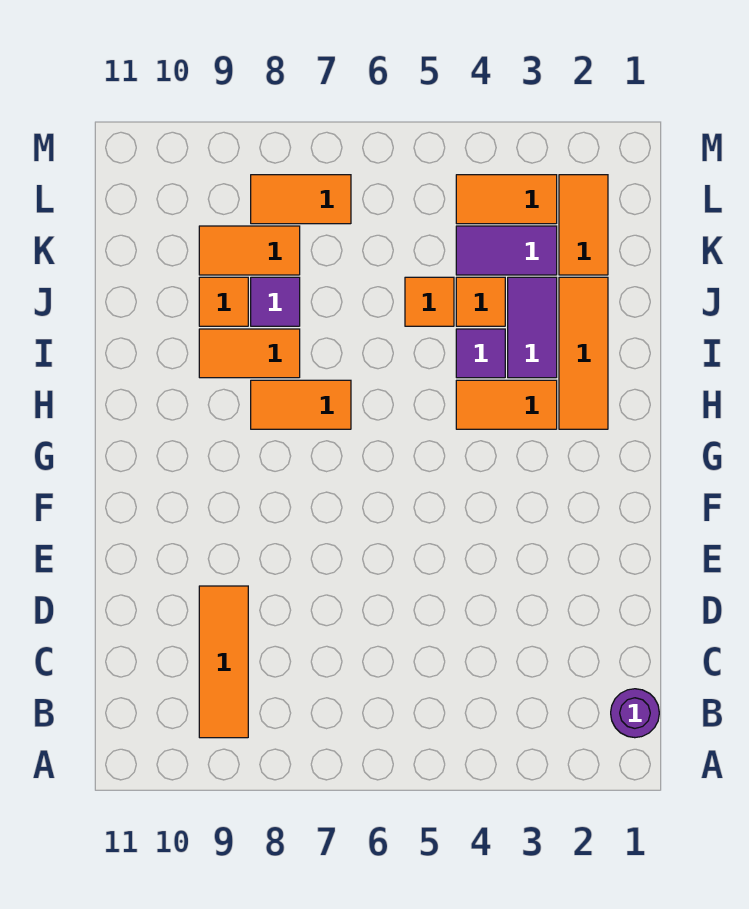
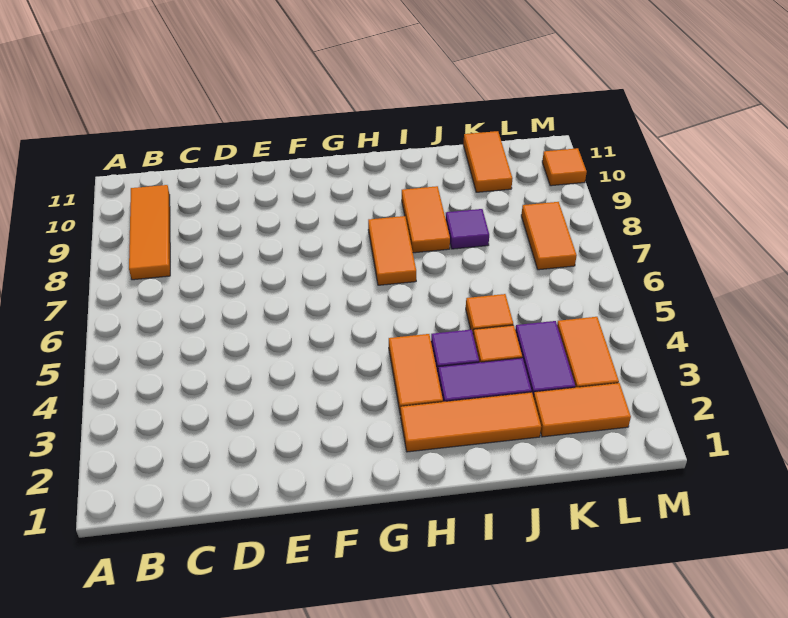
purple 1x1 round brick [611,689,659,738] -> none
orange 1x3 tile [199,586,248,738] -> orange 1x3 tile turned to [129,185,170,280]
orange 1x1 tile [199,277,248,326] -> orange 1x1 tile moved to [542,148,587,186]
orange 1x2 tile [199,226,300,275] -> orange 1x2 tile moved to [463,131,512,192]

